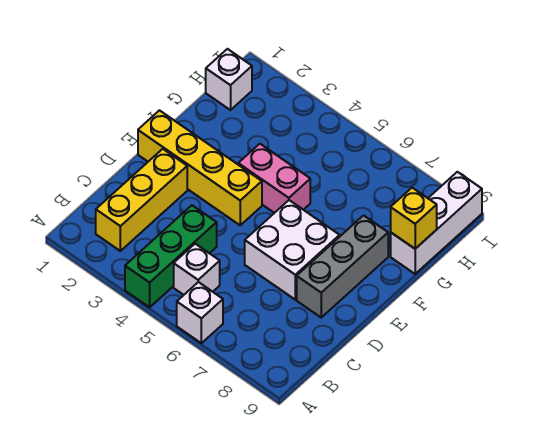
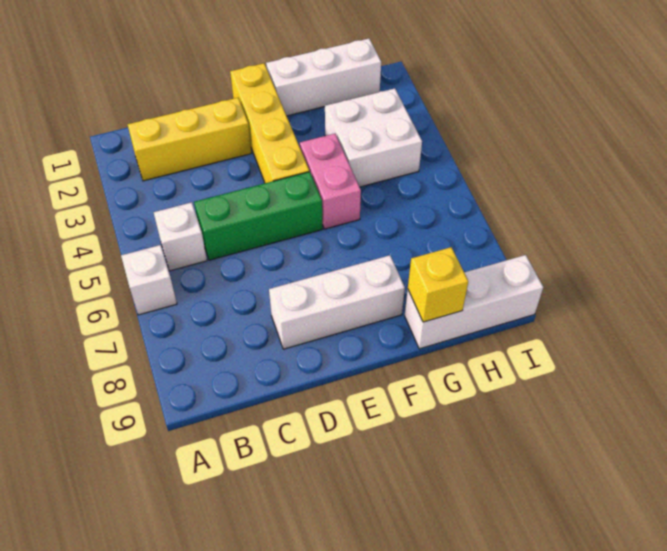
green 1x3 brick [125,205,217,307] -> green 1x3 brick moved to [194,172,322,260]
white 2x2 brick [245,200,340,300] -> white 2x2 brick moved to [325,88,422,187]
grey 1x3 brick [297,215,388,317] -> white 1x3 brick [269,255,405,349]
white 1x1 brick [206,49,252,110] -> white 1x3 brick [266,39,381,116]

